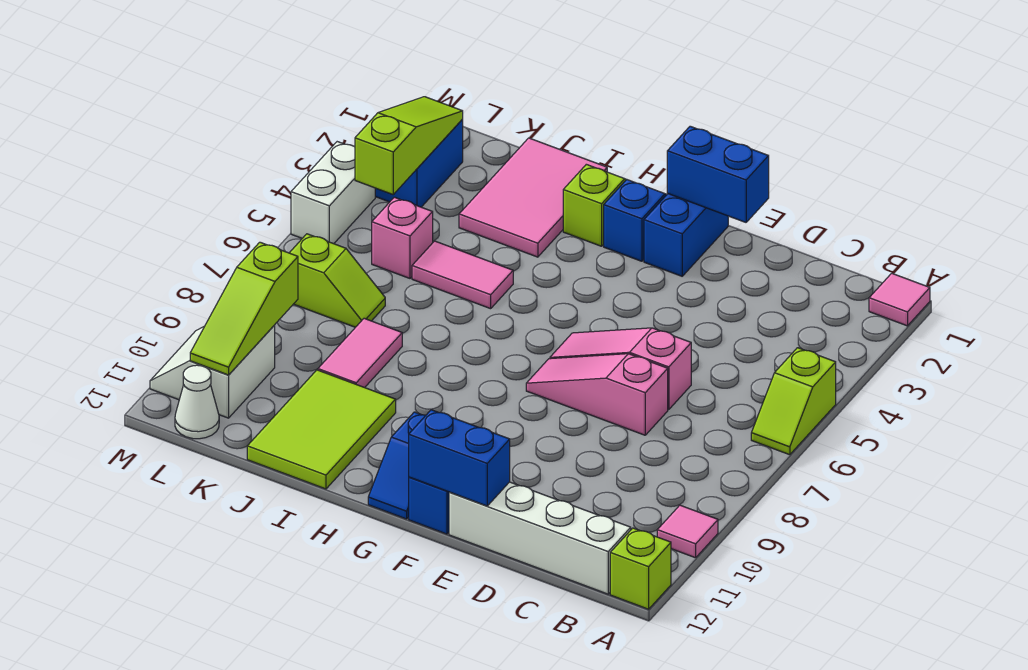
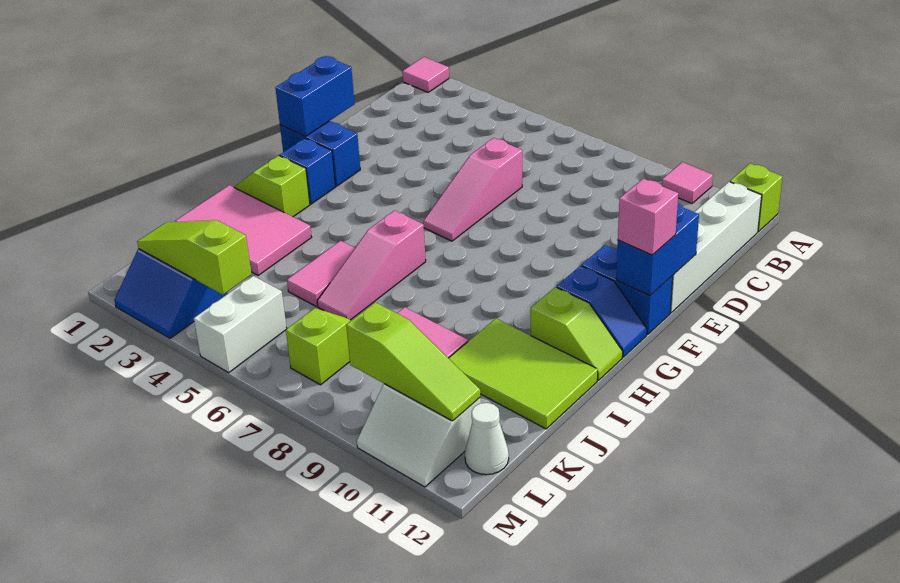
lime 1x2 slope [751,348,836,455] -> lime 1x2 slope moved to [531,287,623,380]
pink 1x3 slope [526,354,668,435] -> pink 1x3 slope moved to [317,211,426,320]
pink 1x1 brick [372,197,433,278] -> pink 1x1 brick moved to [618,178,678,255]
white 1x2 brick [291,142,375,244] -> white 1x2 brick turned to [194,276,287,373]

